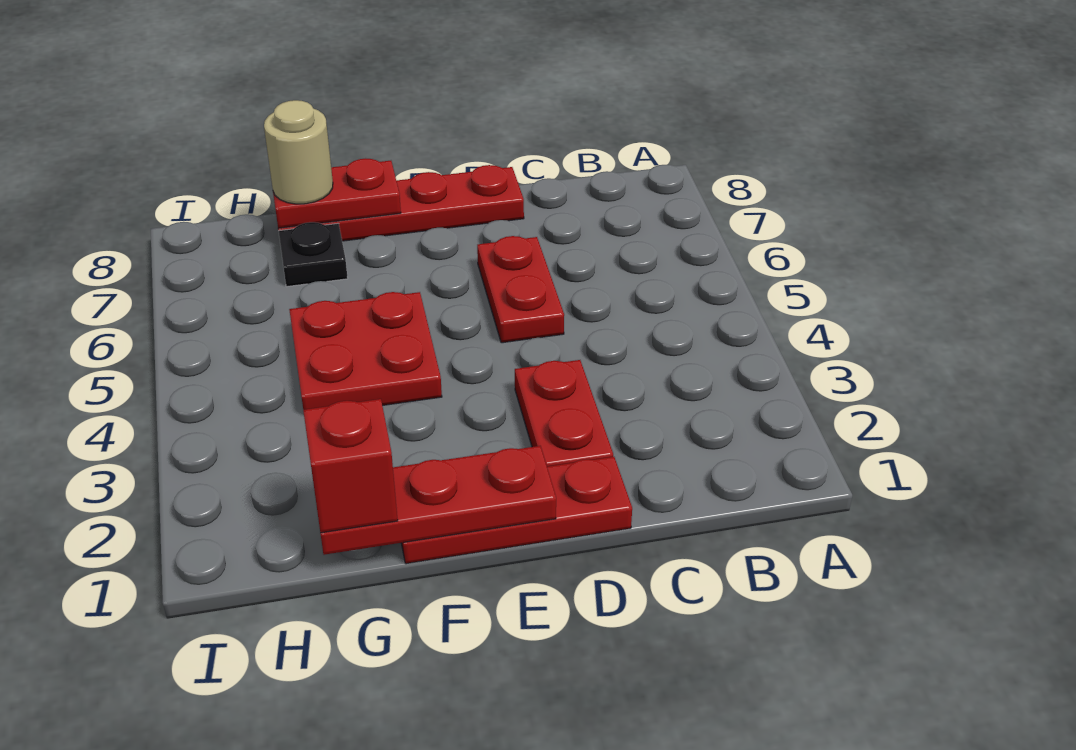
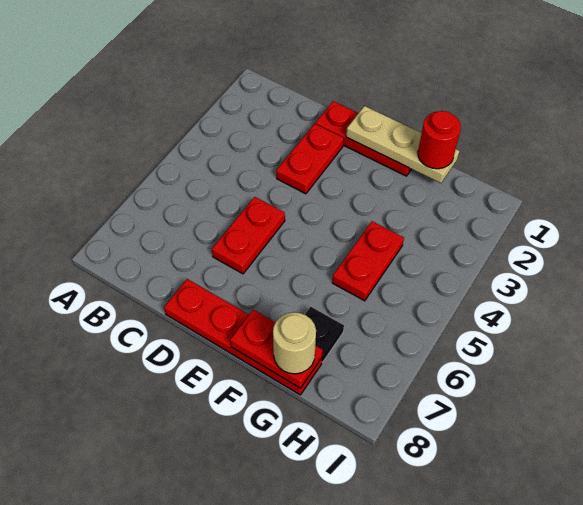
red 1x3 plate [320,446,556,555] -> tan 1x3 plate [346,106,459,183]
red 2x2 plate [289,292,442,410] -> red 1x2 plate [332,221,404,301]
red 1x1 brick [303,399,398,533] -> red 1x1 round brick [418,111,461,169]

